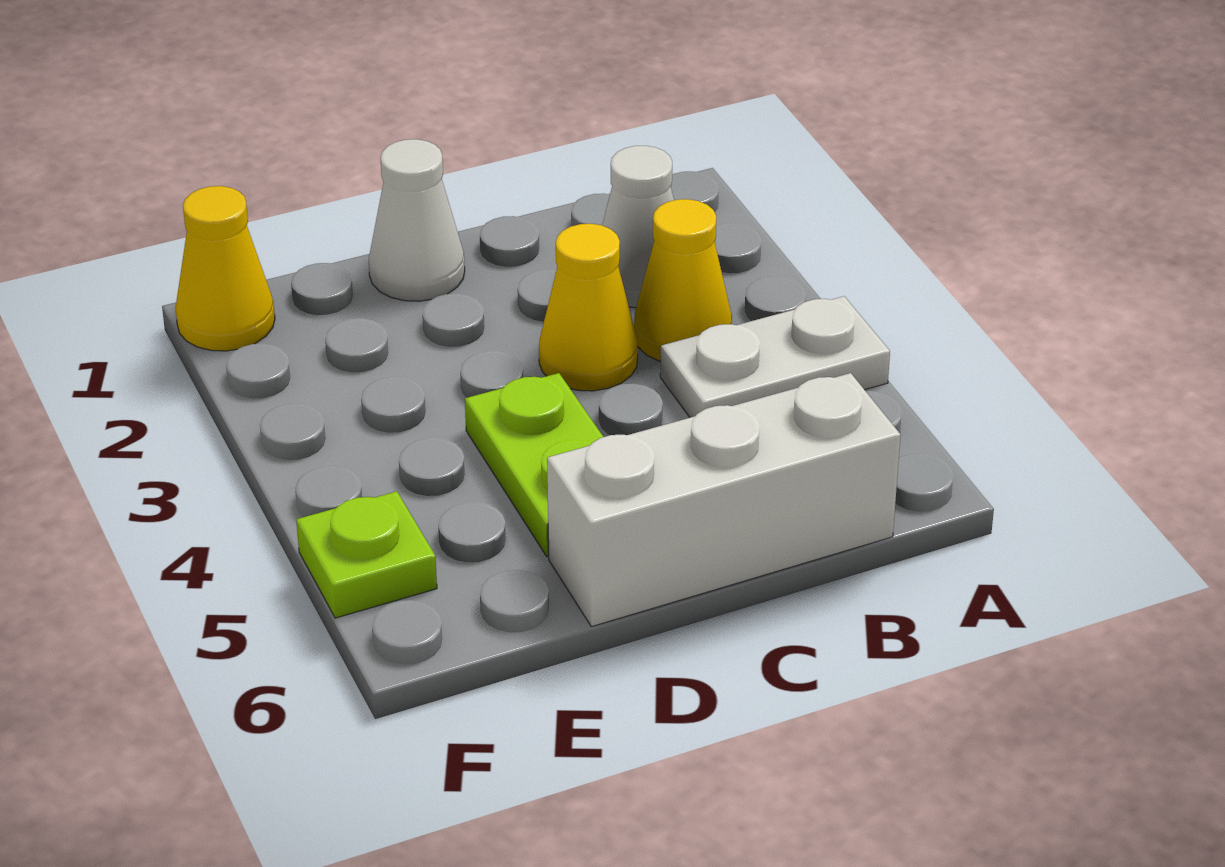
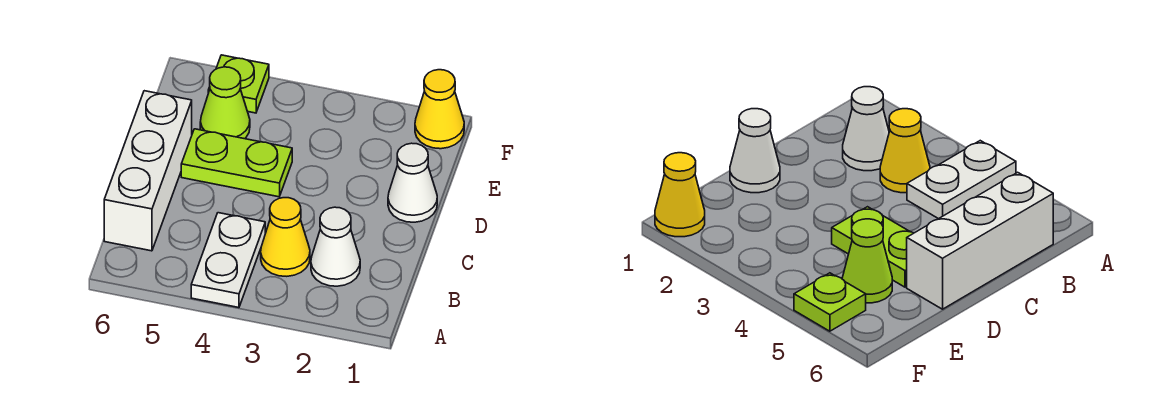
yellow 1x1 cone [539,224,638,391] -> none
none -> lime 1x1 cone [200,67,250,139]

